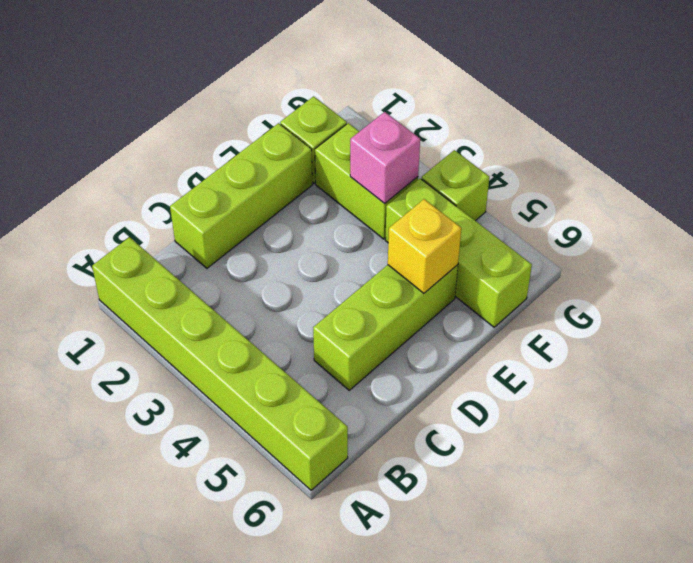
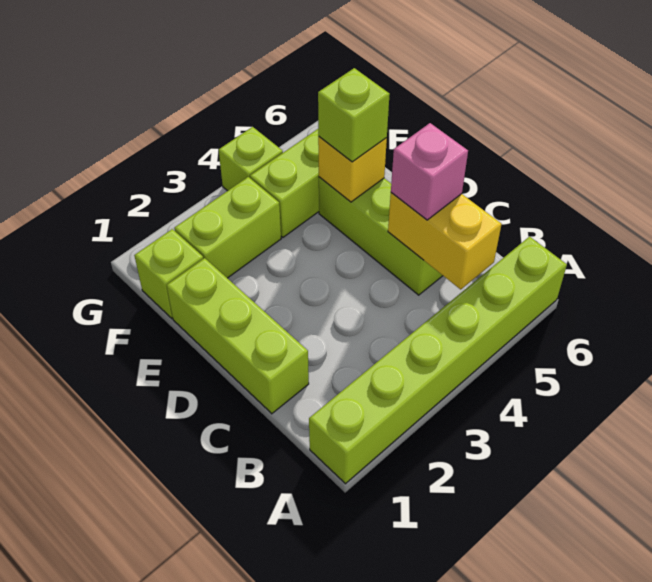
none -> yellow 1x2 brick [388,193,502,289]
none -> lime 1x1 brick [318,68,390,162]
pink 1x1 brick [350,112,420,204] -> pink 1x1 brick moved to [391,123,468,220]

